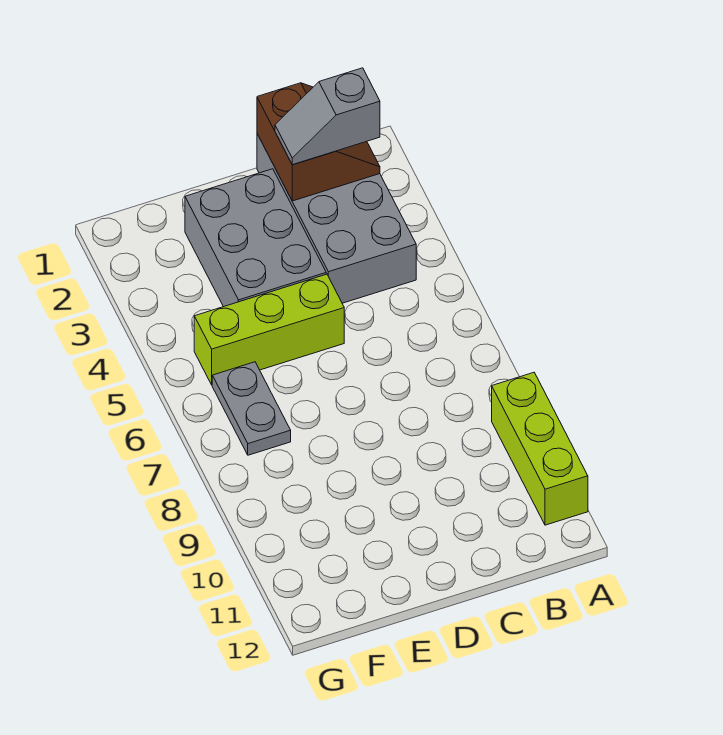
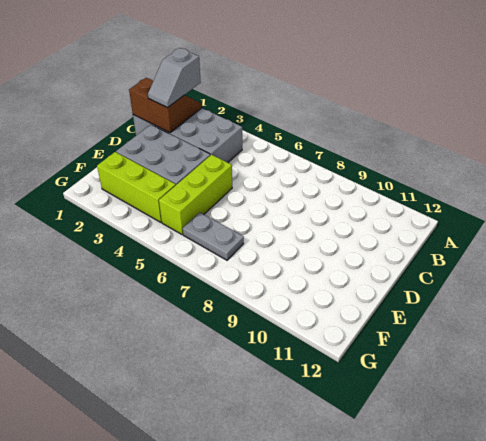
lime 1x3 brick [492,373,588,525] -> lime 1x3 brick moved to [97,152,176,222]

